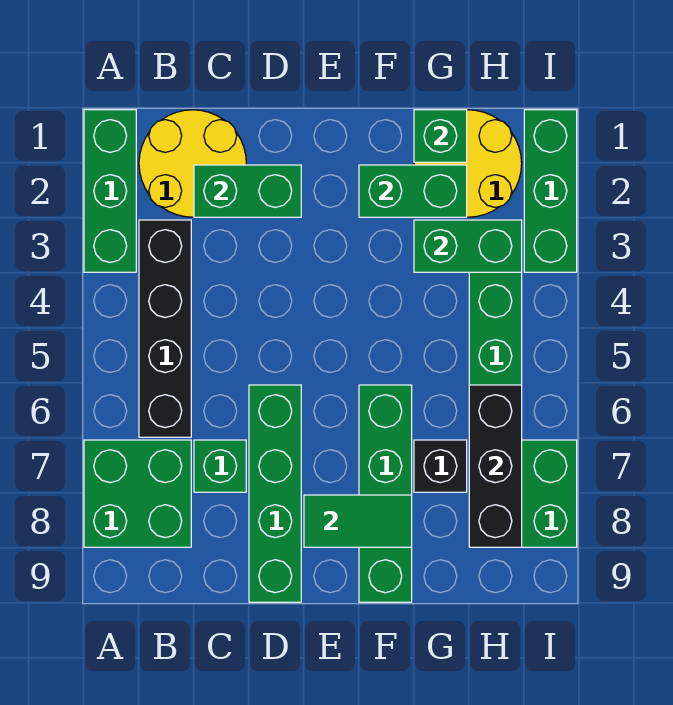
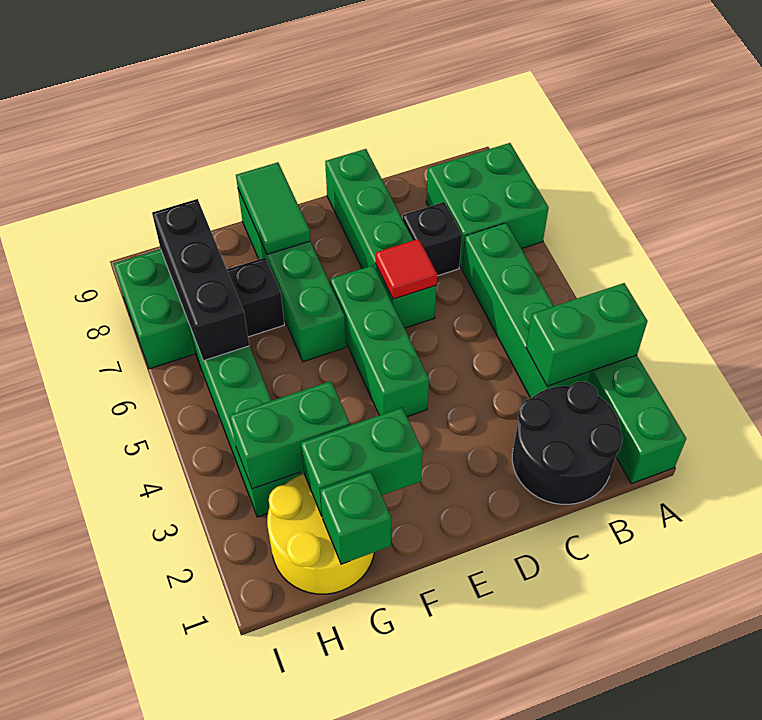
yellow 2x2 round brick [139,110,246,217] -> black 2x2 round brick [512,382,623,504]
black 1x4 brick [139,220,191,437] -> green 1x4 brick [462,223,591,398]
green 1x2 brick [194,165,301,217] -> green 1x2 brick moved to [526,283,648,386]
green 1x1 brick [194,440,246,492] -> black 1x1 brick [403,202,462,276]
none -> red 1x1 tile [376,239,437,299]
green 1x2 tile [304,495,412,547] -> green 1x2 tile turned to [236,162,310,254]
green 1x3 brick [524,110,577,272] -> green 1x3 brick moved to [330,265,429,417]

